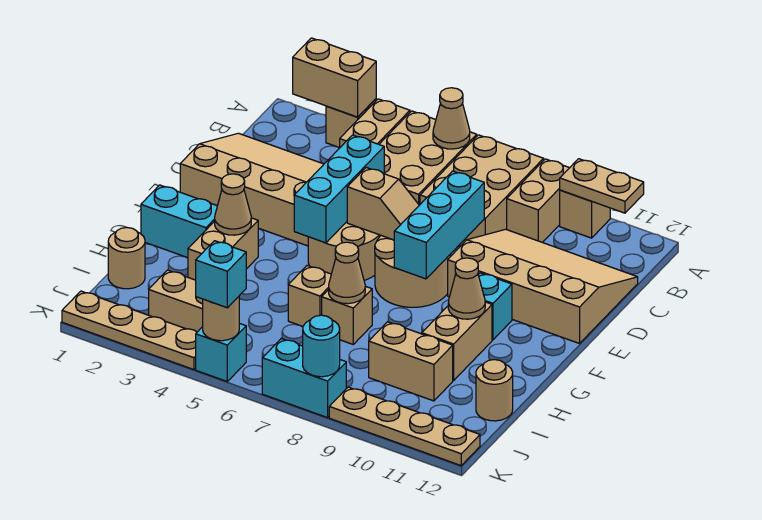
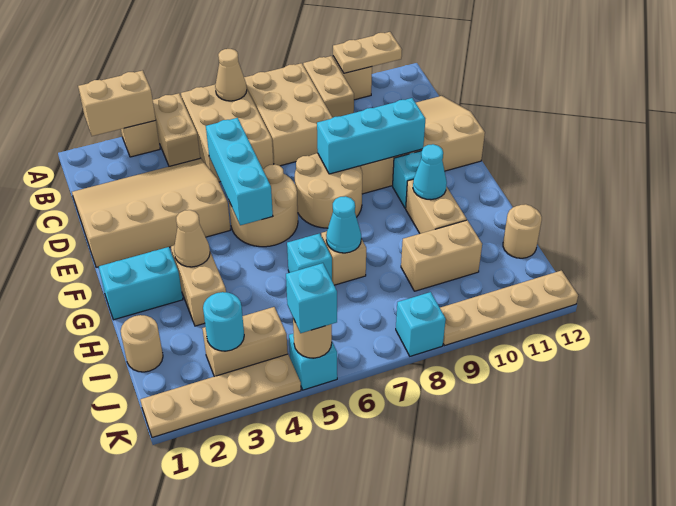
cyan 1x3 brick [394,171,484,279] -> cyan 1x3 brick turned to [317,98,425,174]
tan 1x2 slope [347,168,419,240] -> none
tan 1x1 cone [448,258,485,319] -> cyan 1x1 cone [413,144,447,200]
tan 1x1 brick [288,266,331,326] -> cyan 1x1 brick [287,233,332,280]
tan 1x1 cone [329,242,365,304] -> cyan 1x1 cone [326,196,361,253]
cyan 1x2 brick [262,338,346,418] -> cyan 1x1 brick [396,292,446,356]
cyan 1x1 round brick [303,315,340,377] -> cyan 1x1 round brick moved to [203,292,244,351]

